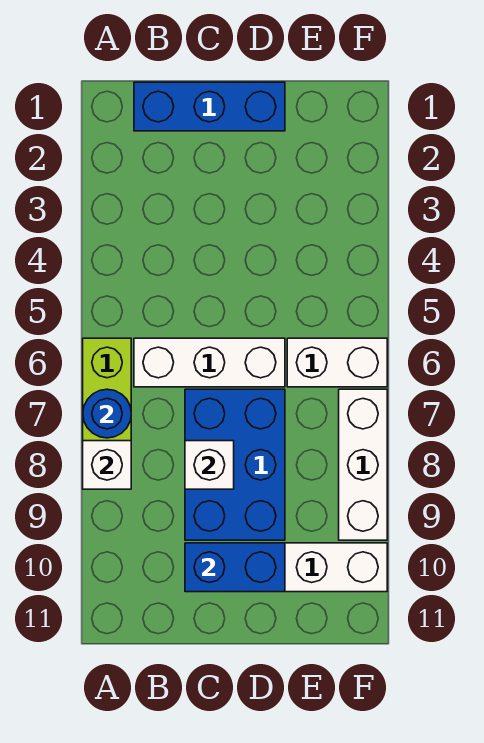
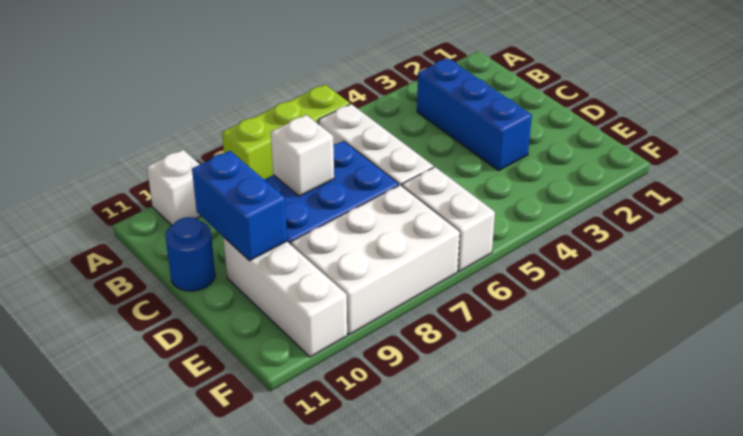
blue 1x1 round brick [83,389,131,438] -> blue 1x1 round brick moved to [165,217,215,291]
white 1x1 brick [83,441,131,489] -> white 1x1 brick moved to [147,150,201,225]
blue 1x3 brick [134,82,285,131] -> blue 1x3 brick moved to [417,58,532,171]
white 1x3 brick [339,389,387,540] -> white 2x3 brick [291,185,460,334]

